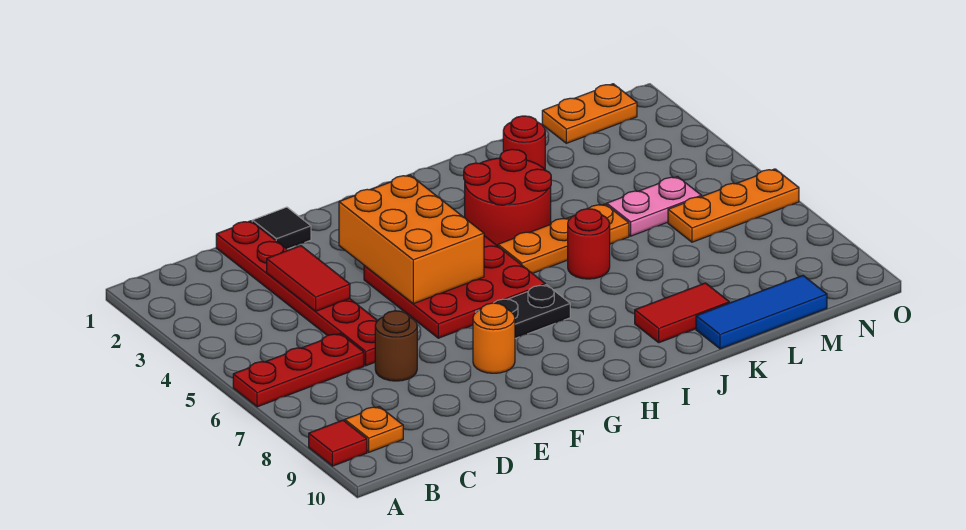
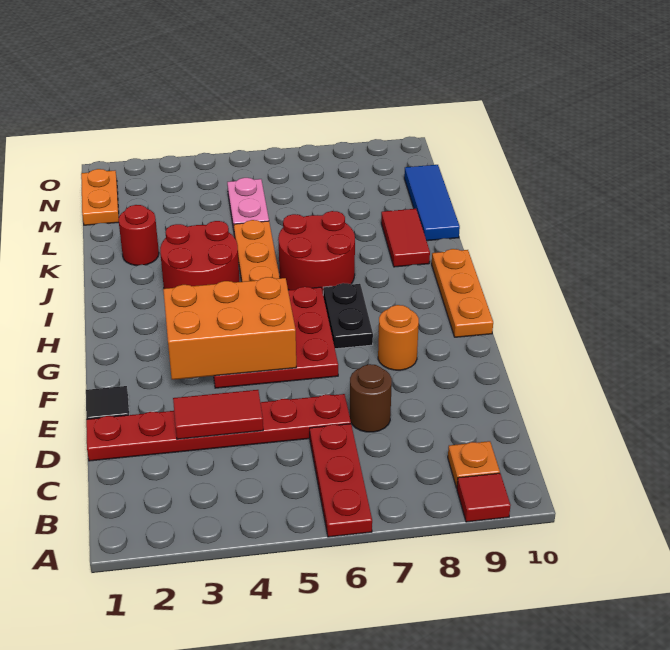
red 1x1 round brick [568,209,610,279] -> red 2x2 round brick [278,211,355,292]
orange 1x3 plate [668,169,799,242] -> orange 1x3 plate moved to [432,249,493,337]

